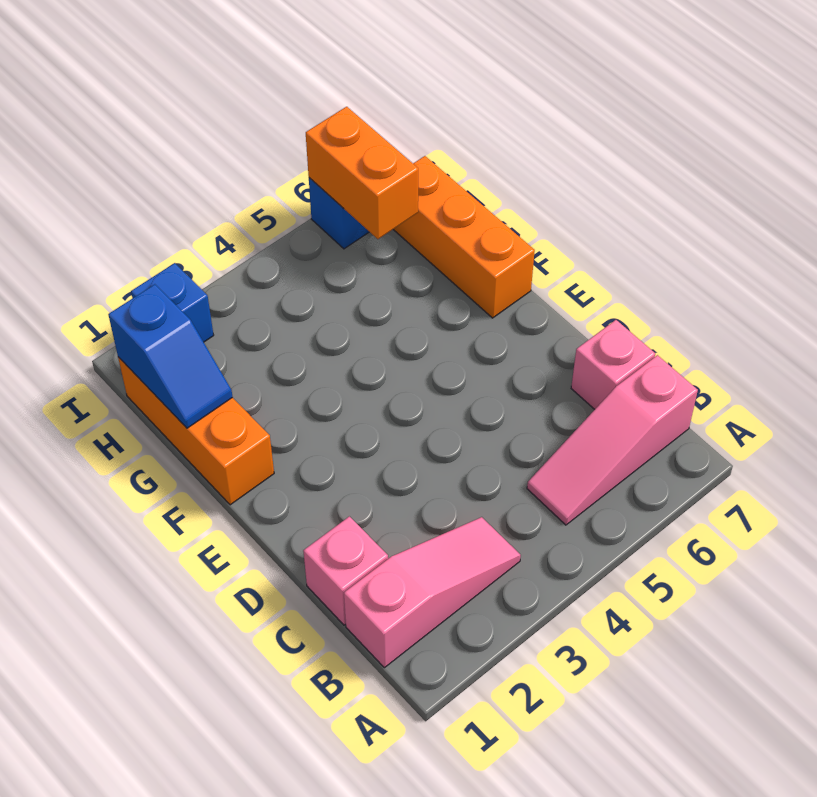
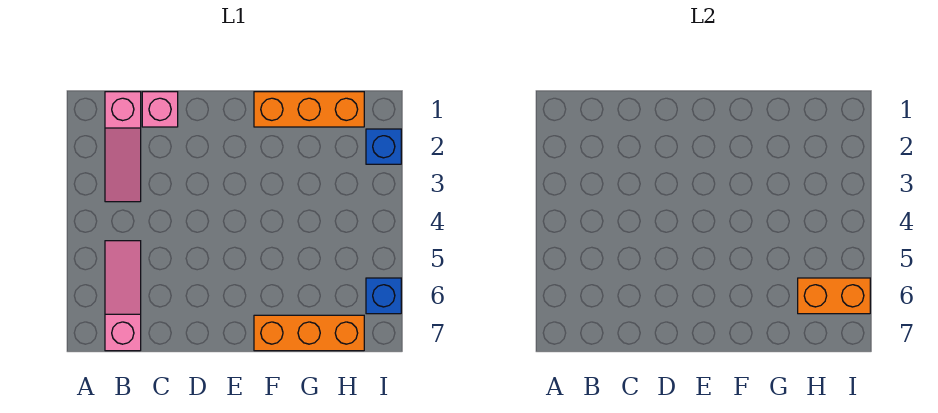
pink 1x1 brick [571,320,655,409] -> none
blue 1x2 slope [108,284,232,428] -> none

